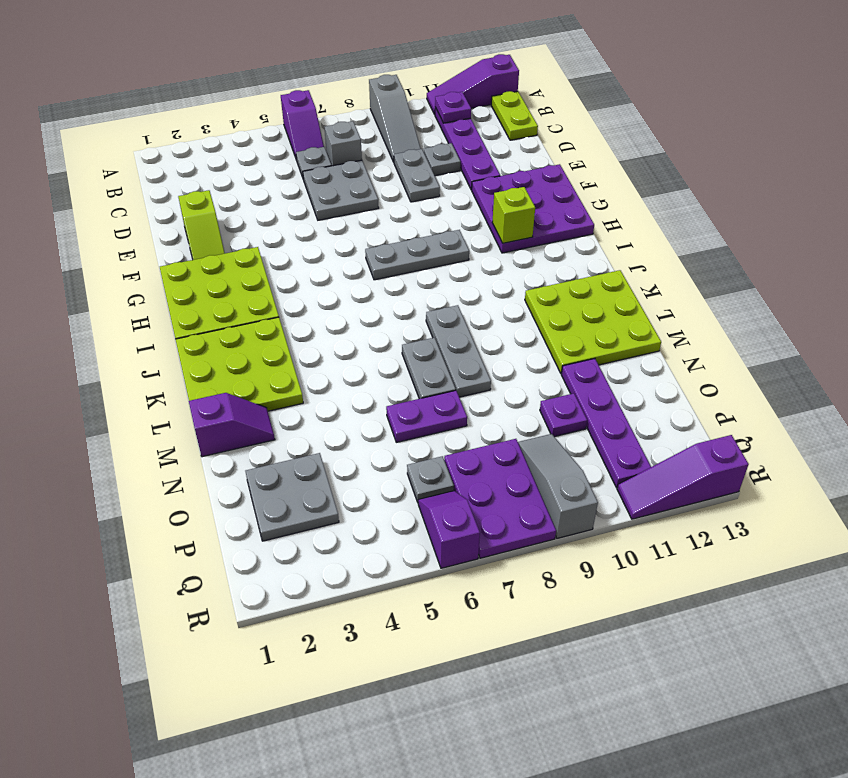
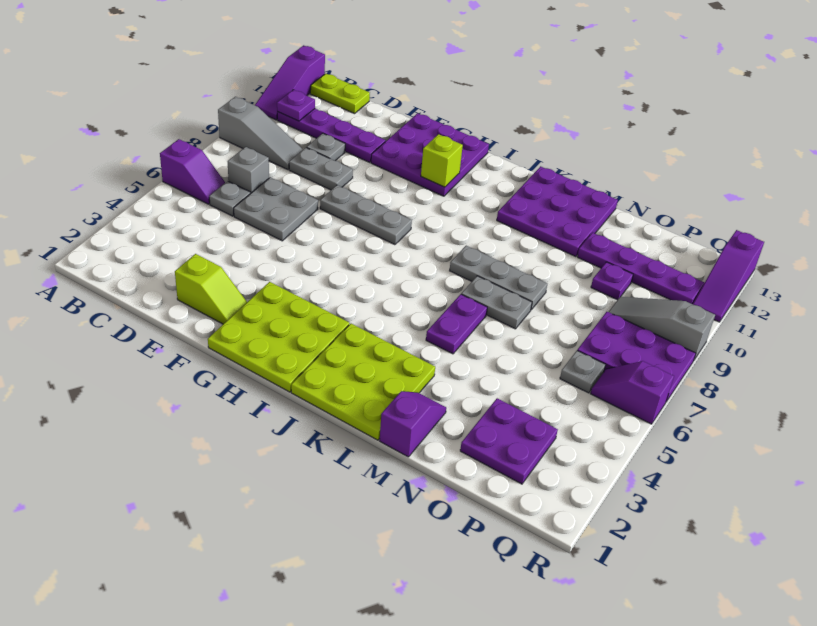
grey 1x3 plate [365,230,469,280] -> grey 1x3 plate turned to [320,185,412,245]
lime 3x3 plate [525,270,661,374] -> purple 3x3 plate [497,166,618,257]
purple 1x2 plate [386,390,467,442] -> purple 1x2 plate moved to [426,294,487,354]
grey 2x2 plate [245,453,339,541] -> purple 2x2 plate [460,398,558,484]

